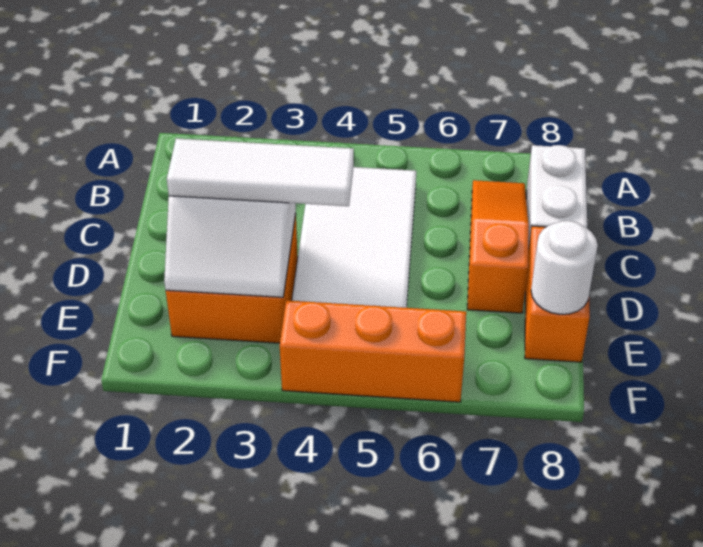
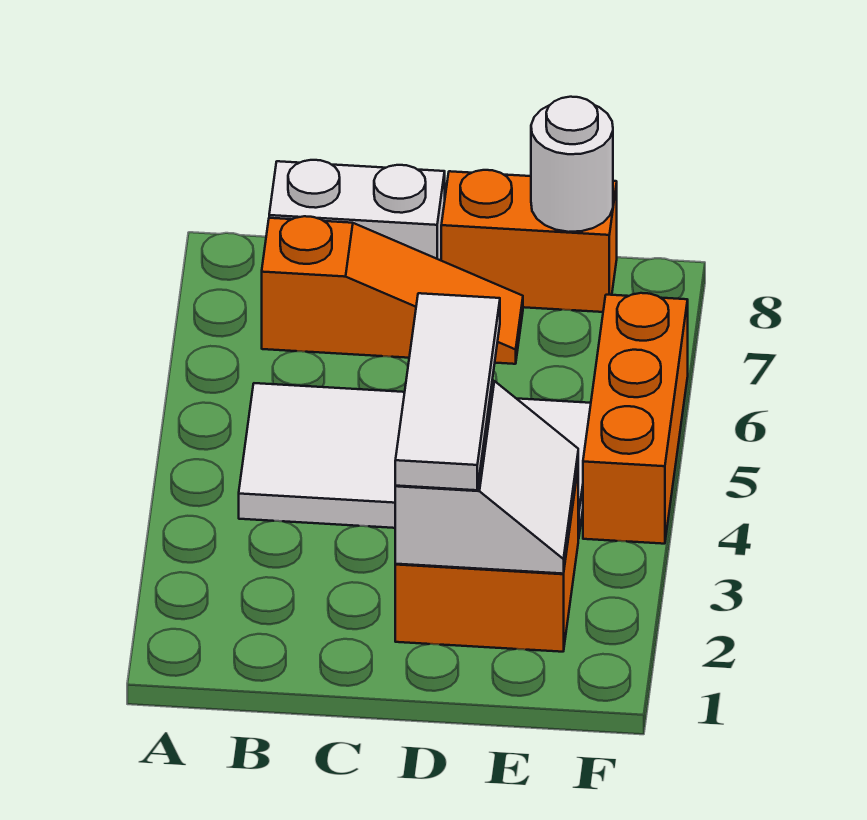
orange 1x3 slope [467,180,529,313] -> orange 1x3 slope turned to [262,216,523,364]

